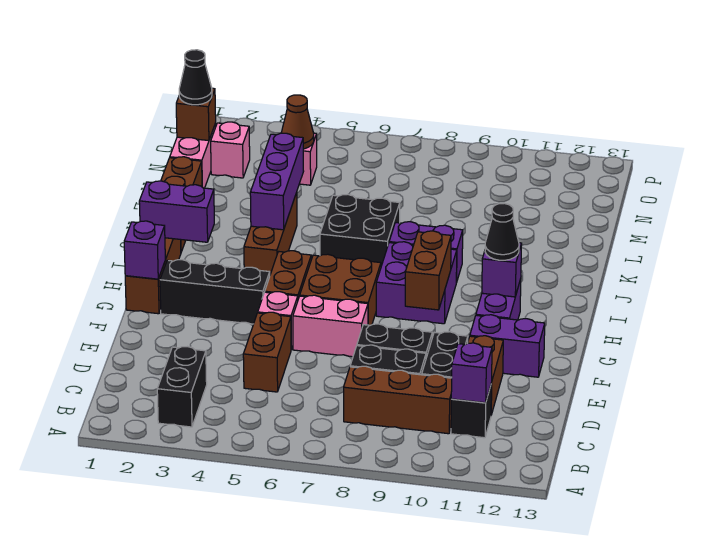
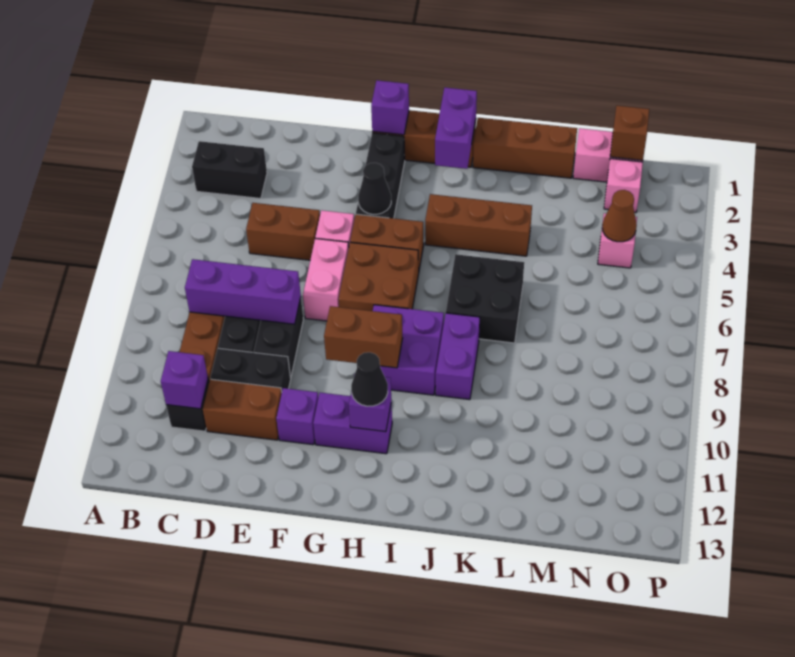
purple 1x2 brick [470,315,545,377] -> purple 1x1 brick [276,388,318,445]
purple 1x3 brick [250,133,304,230] -> purple 1x3 brick moved to [185,259,301,324]
black 1x1 cone [179,50,212,105] -> black 1x1 cone moved to [358,163,391,214]

